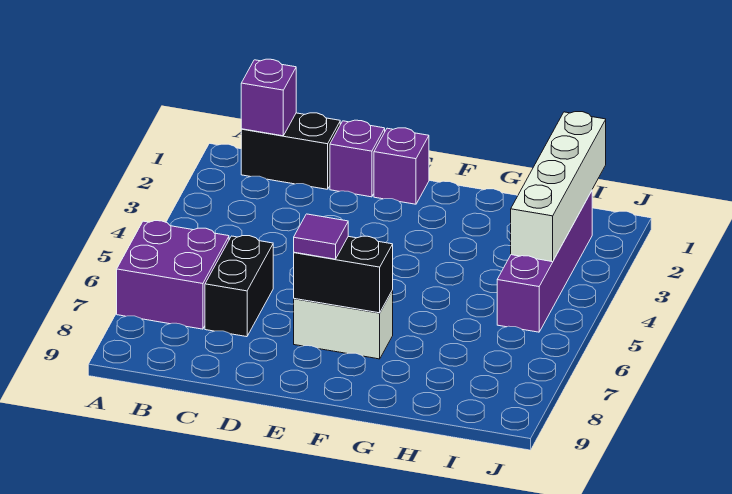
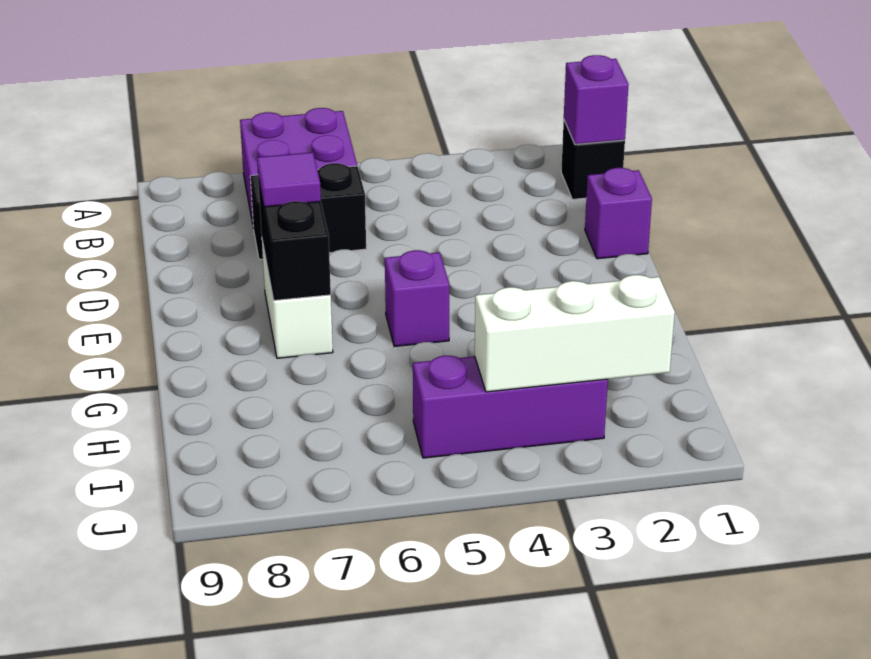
black 1x2 brick [241,113,340,189] -> black 1x1 brick [561,121,625,199]
purple 1x1 brick [374,128,429,204] -> purple 1x1 brick moved to [385,250,449,347]
white 1x4 brick [511,112,606,262] -> white 1x3 brick [475,275,675,392]
purple 1x4 brick [497,191,592,332] -> purple 1x3 brick [413,356,608,458]

